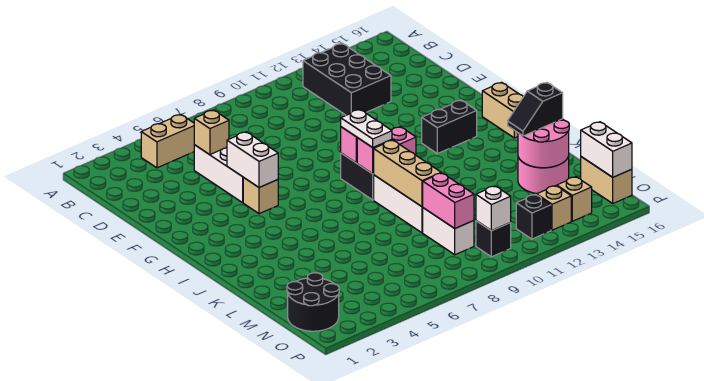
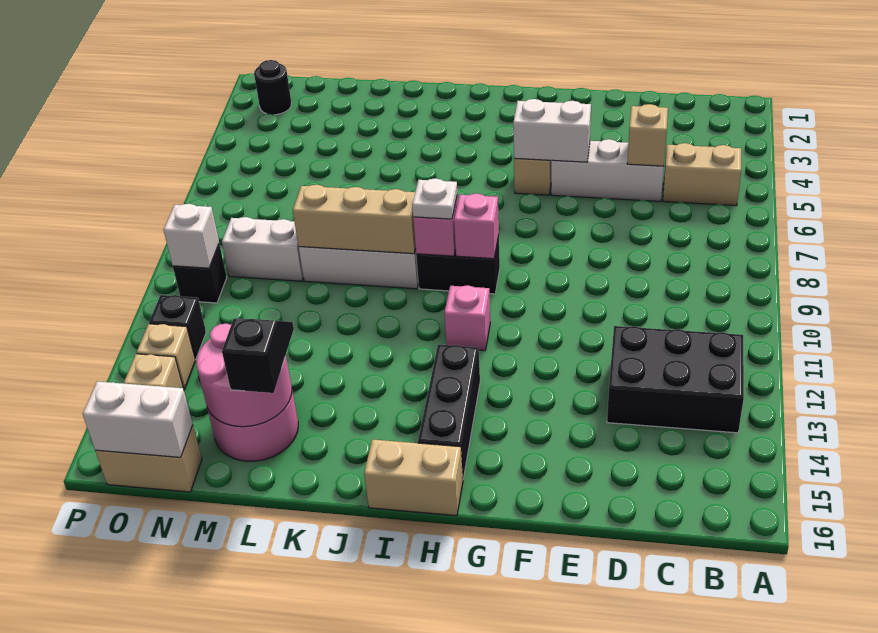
tan 1x2 brick [141,114,194,168] -> tan 1x2 brick turned to [663,143,741,206]
white 1x2 plate [341,110,392,147] -> white 1x1 plate [412,178,457,219]
black 1x2 brick [422,100,477,154] -> black 1x3 brick [418,344,480,479]
pink 1x2 brick [423,173,474,228] -> none
black 2x2 round brick [287,273,339,331] -> black 1x1 round brick [254,60,292,115]

